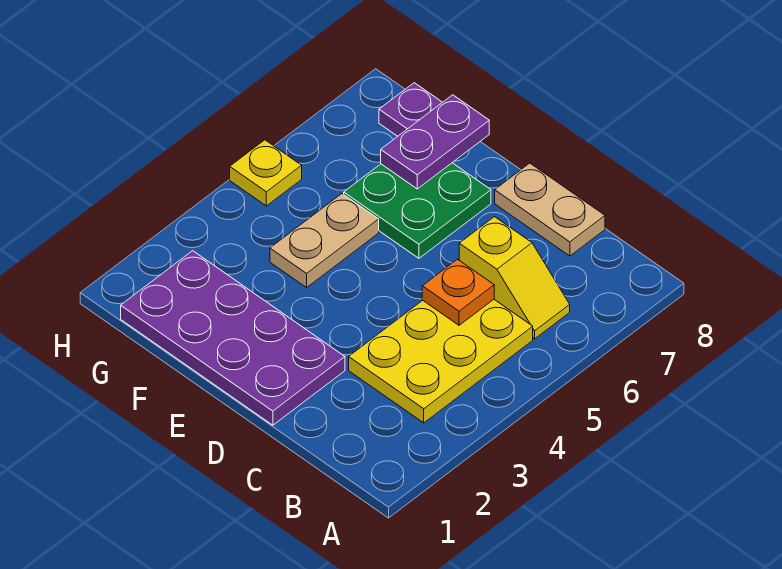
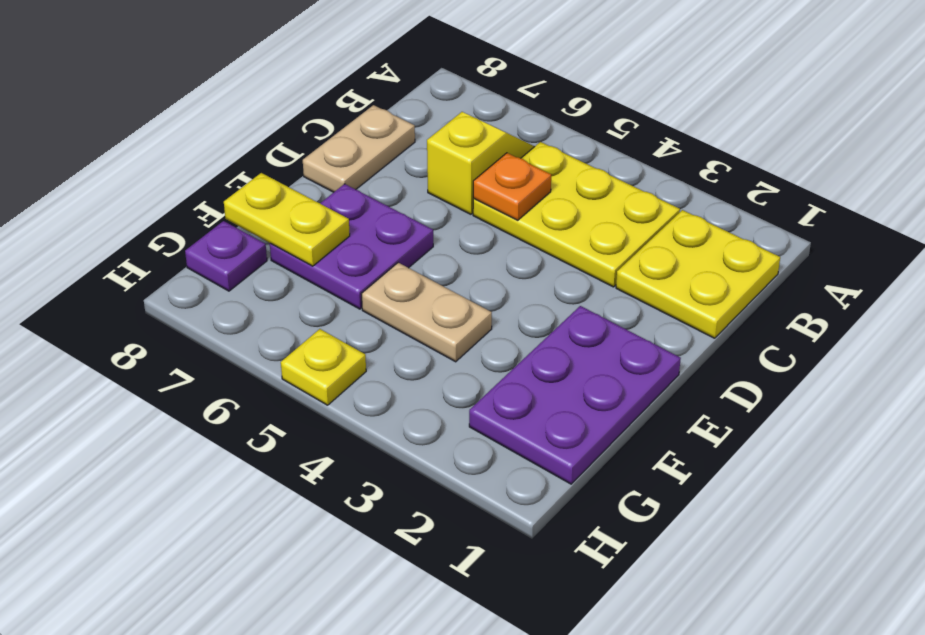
none -> yellow 2x2 plate [616,210,780,338]
purple 2x4 plate [121,251,345,425] -> purple 2x3 plate [469,306,681,484]
green 2x2 plate [344,163,491,258] -> purple 2x2 plate [270,184,433,309]
purple 1x2 plate [381,95,489,189] -> yellow 1x2 plate [224,173,350,266]

